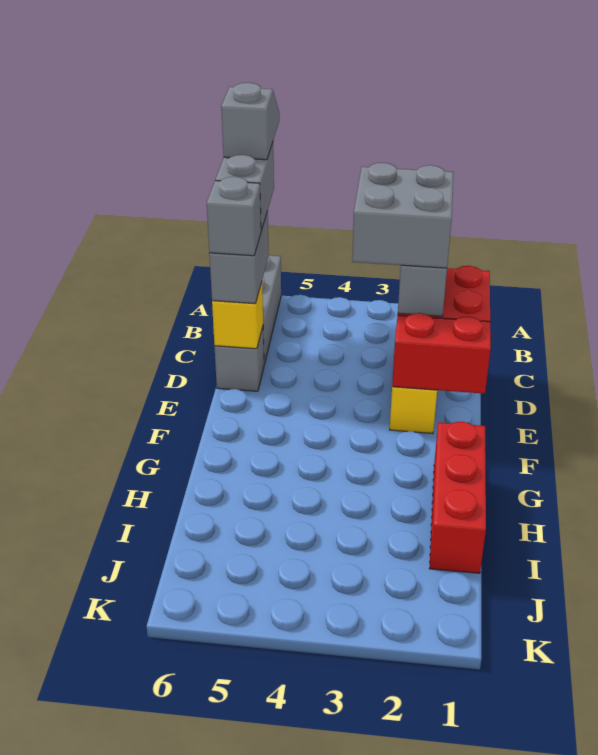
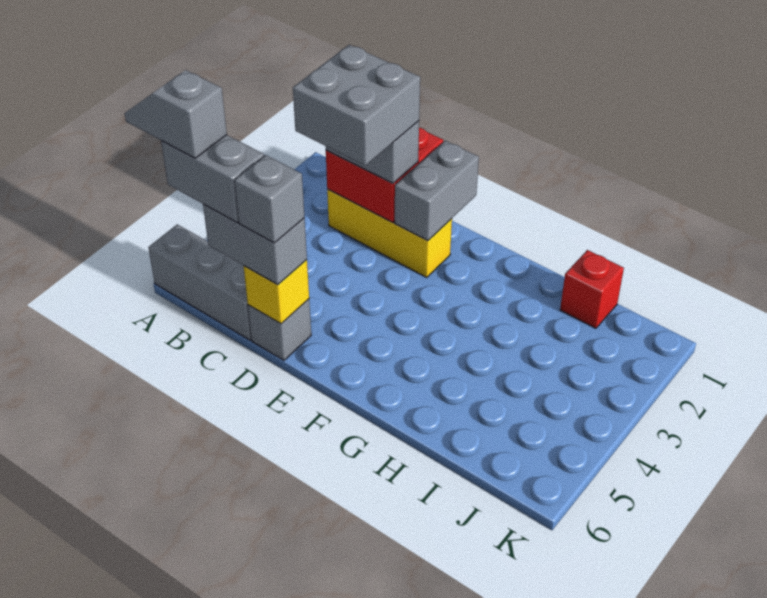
red 1x2 brick [392,313,491,394] -> grey 1x2 brick [395,141,479,241]
red 1x3 brick [429,422,486,573] -> red 1x1 brick [560,250,624,328]

